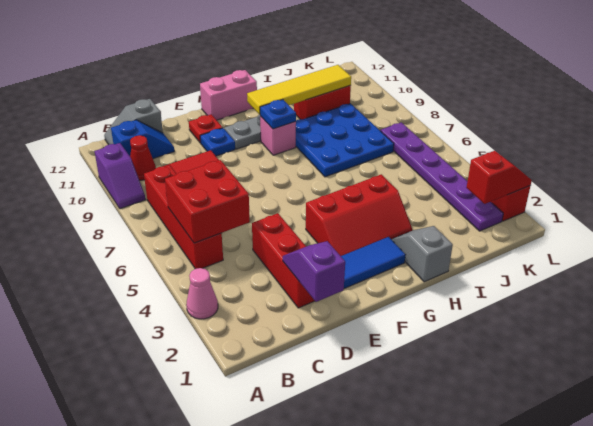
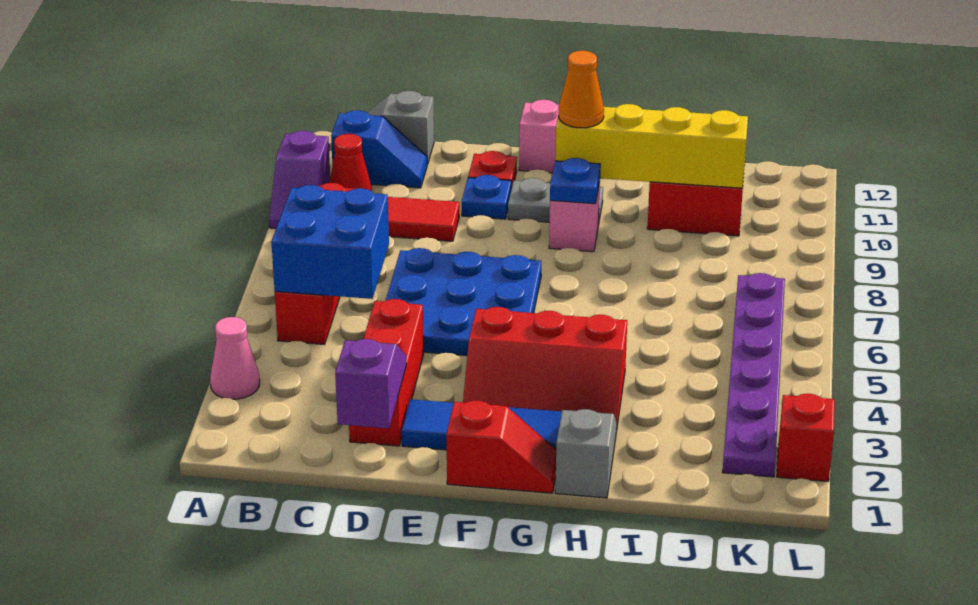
red 2x2 brick [165,160,250,243] -> blue 2x2 brick [271,185,389,299]
yellow 1x4 tile [247,65,351,115] -> yellow 1x4 brick [555,104,748,188]
none -> orange 1x1 cone [559,51,604,128]
blue 3x3 plate [296,103,394,177] -> blue 3x3 plate moved to [386,248,541,356]
red 1x2 slope [466,151,532,204] -> red 1x2 slope moved to [447,401,556,493]

